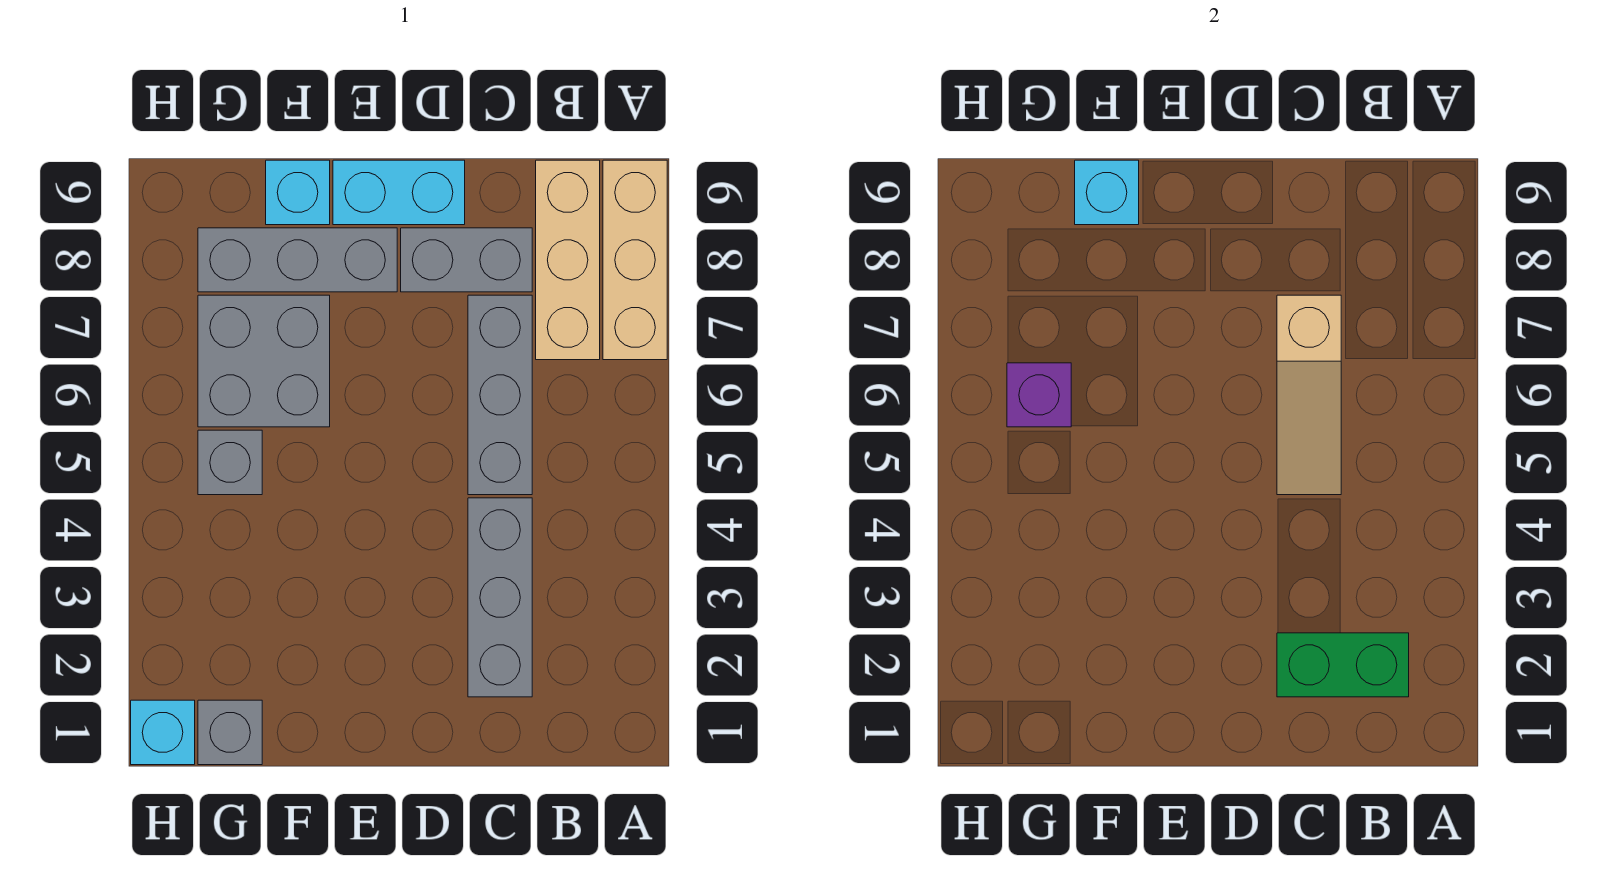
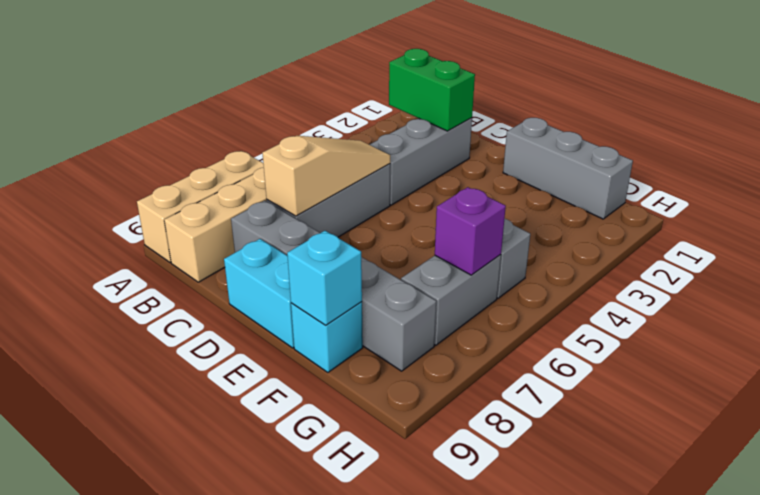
grey 2x2 brick [198,295,330,427] -> grey 1x2 brick [401,255,501,345]
grey 1x1 brick [198,700,262,765] -> grey 1x3 brick [503,118,633,219]
cyan 1x1 brick [131,700,195,765] -> none

